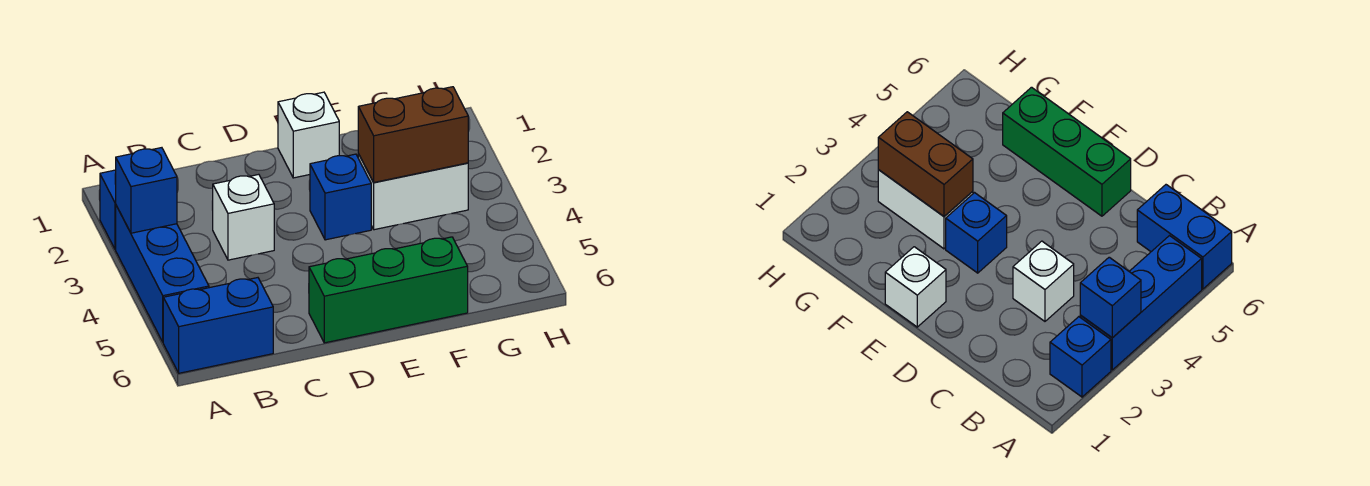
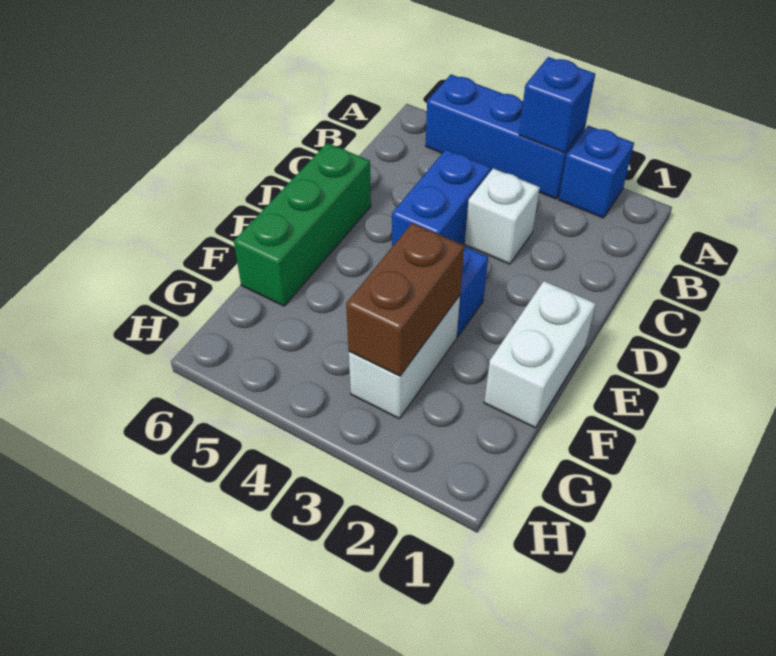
blue 1x2 brick [163,278,273,373] -> blue 1x2 brick moved to [392,150,491,247]
white 1x1 brick [278,92,339,178] -> white 1x2 brick [484,281,596,428]

